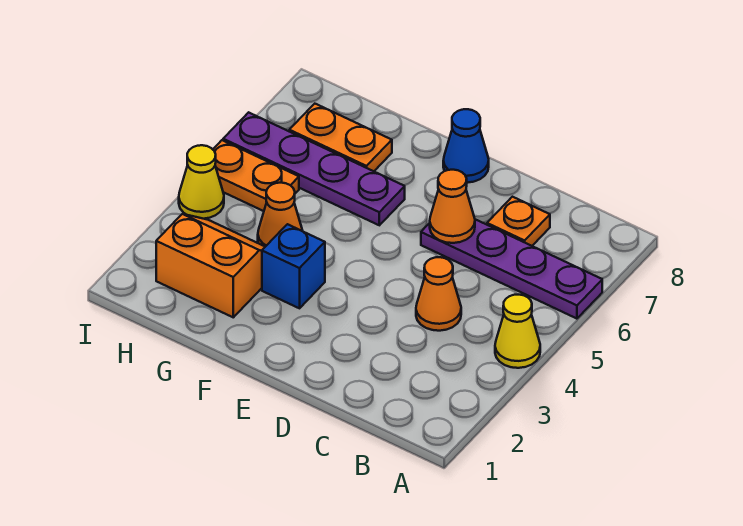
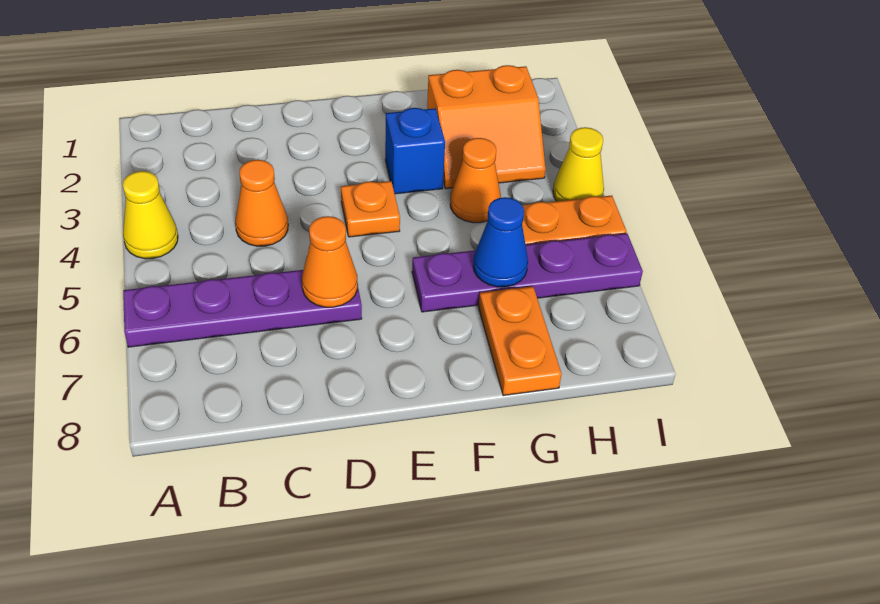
orange 1x1 plate [487,197,550,246] -> orange 1x1 plate moved to [341,181,400,237]
blue 1x1 cone [443,109,489,183] -> blue 1x1 cone moved to [473,197,528,287]
orange 1x2 plate [289,104,392,171] -> orange 1x2 plate turned to [478,286,562,396]

